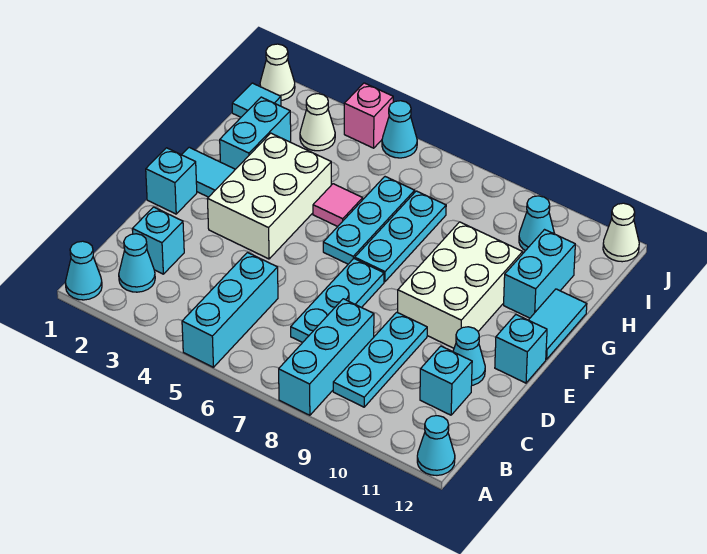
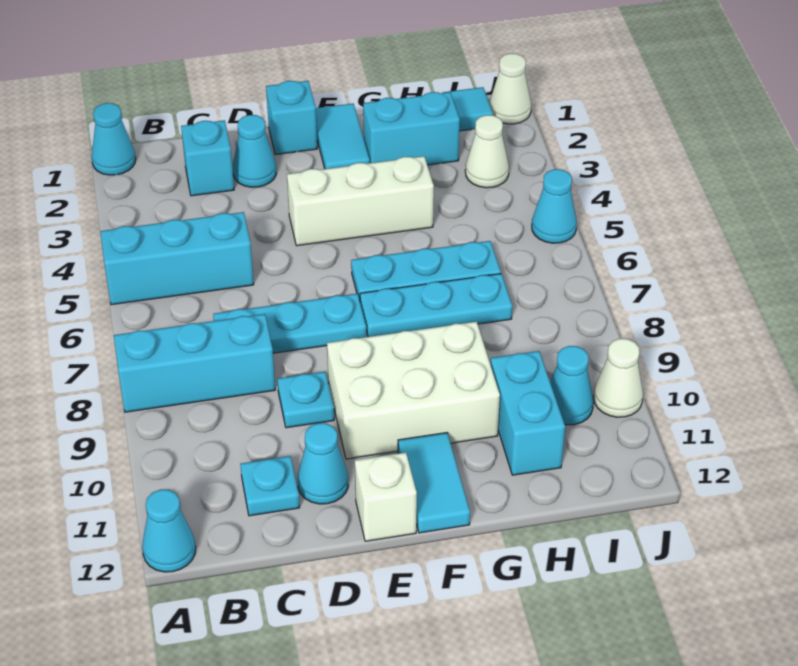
cyan 1x1 cone [119,234,155,292] -> cyan 1x1 cone moved to [233,115,276,187]
cyan 1x3 plate [333,312,427,407] -> cyan 1x1 plate [277,372,334,428]
cyan 1x1 brick [420,346,472,415] -> cyan 1x1 plate [240,456,300,516]
white 2x3 brick [208,133,331,259] -> white 1x3 brick [287,156,434,246]
cyan 1x1 brick [495,315,547,383] -> white 1x1 brick [355,452,417,541]
cyan 1x2 tile [529,289,587,359] -> cyan 1x2 tile turned to [398,433,470,533]
pink 1x1 tile [313,184,363,227] -> none
cyan 1x2 brick [504,230,575,318] -> cyan 1x2 brick turned to [491,351,565,475]
pink 1x1 brick [344,83,393,148] -> none
white 1x1 cone [603,203,639,262] -> white 1x1 cone moved to [594,339,643,417]

